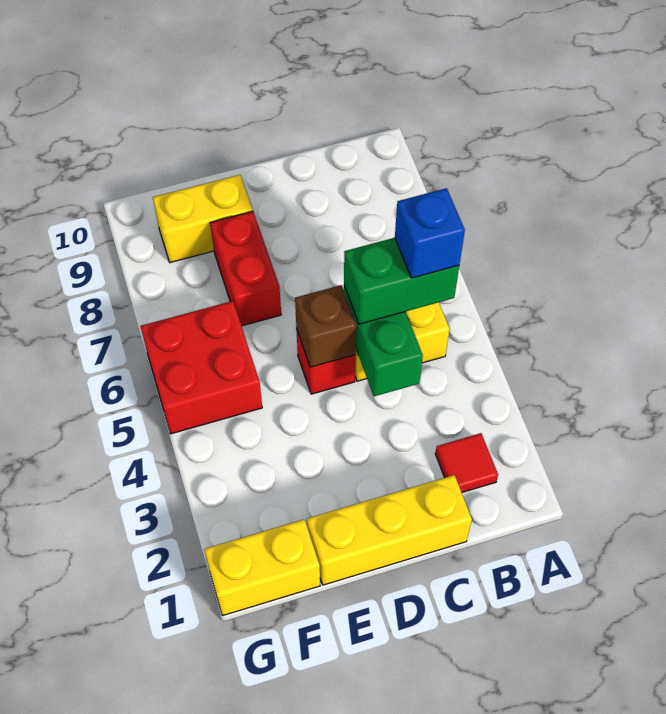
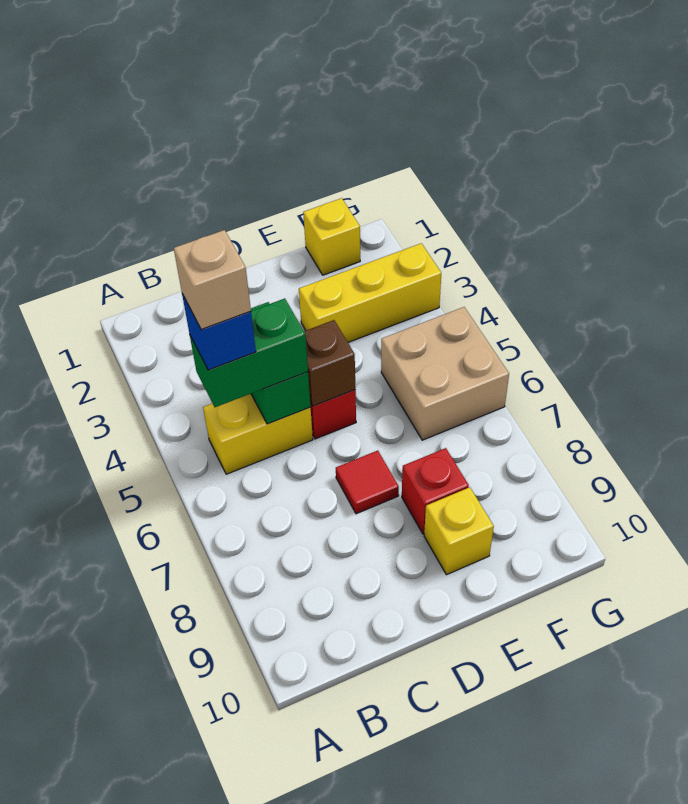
red 1x1 tile [435,433,498,492] -> red 1x1 tile moved to [336,451,399,514]
none -> tan 1x1 brick [174,230,251,329]
yellow 1x3 brick [307,475,472,585] -> yellow 1x3 brick moved to [299,243,441,342]
red 1x2 brick [210,211,281,326] -> red 1x1 brick [402,448,469,534]
yellow 1x2 brick [153,175,253,263] -> yellow 1x1 brick [424,487,494,575]
yellow 1x2 brick [204,520,320,615] -> yellow 1x1 brick [303,198,360,275]
red 2x2 brick [141,301,262,434] -> tan 2x2 brick [381,307,509,440]

